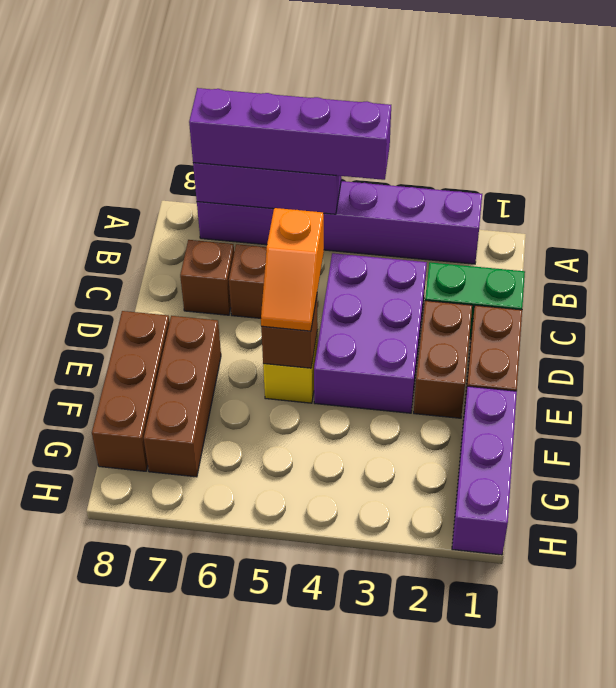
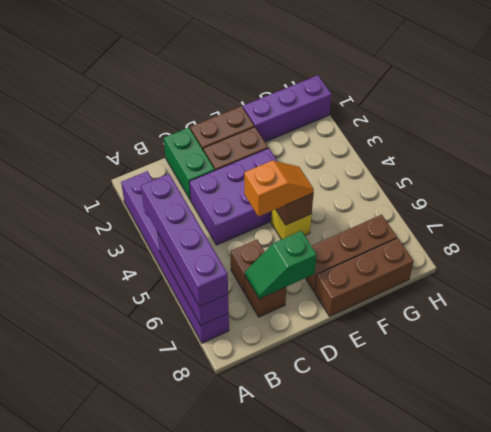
none -> green 1x2 slope [245,231,317,299]

